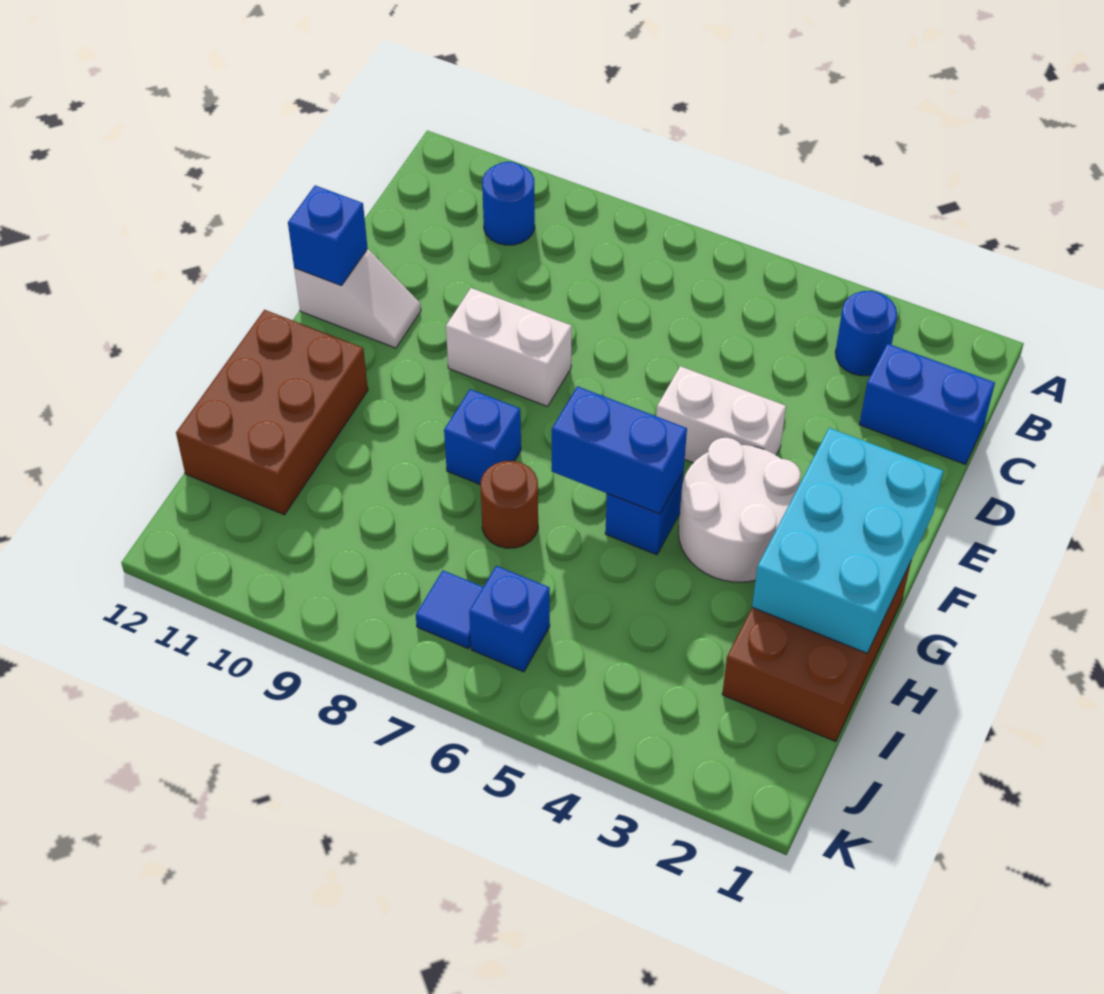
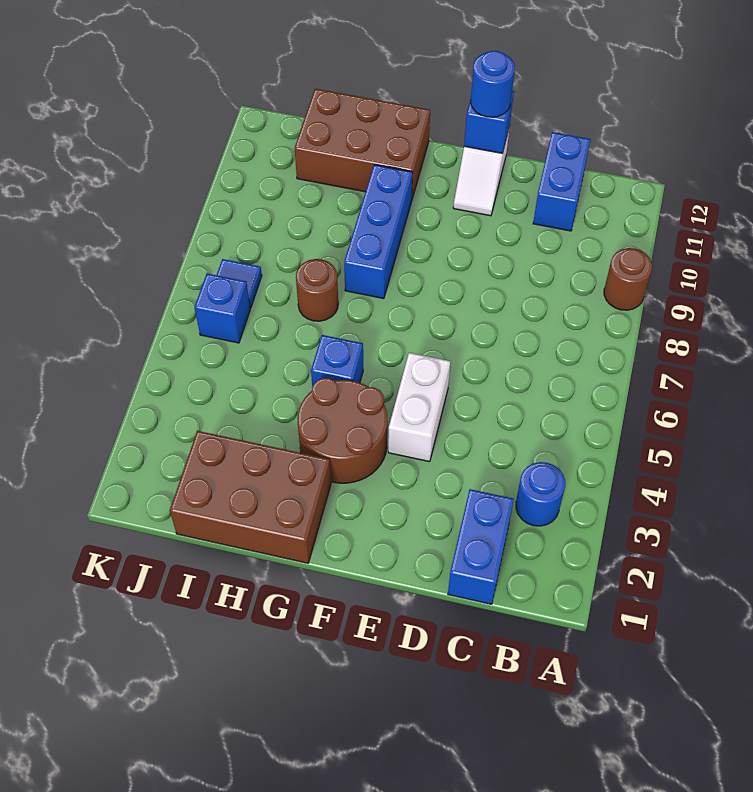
none -> brown 1x1 round brick [604,248,652,310]
blue 1x1 round brick [482,162,535,245] -> blue 1x1 round brick moved to [471,51,515,117]
white 1x2 brick [446,288,572,407] -> none
cyan 2x3 brick [752,428,943,653] -> none
white 2x2 round brick [679,438,801,582] -> brown 2x2 round brick [298,378,387,483]
blue 1x2 brick [552,386,687,514] -> blue 1x2 brick moved to [533,132,590,231]
blue 1x1 brick [444,389,521,485] -> blue 1x3 brick [344,165,413,299]

